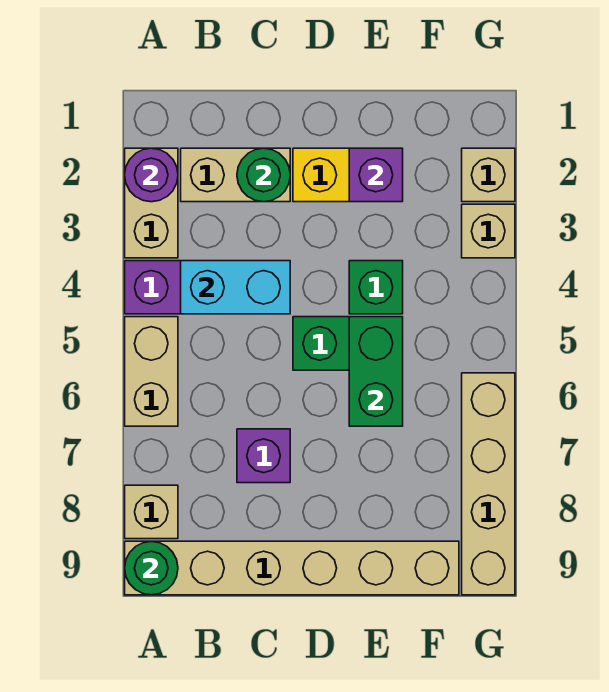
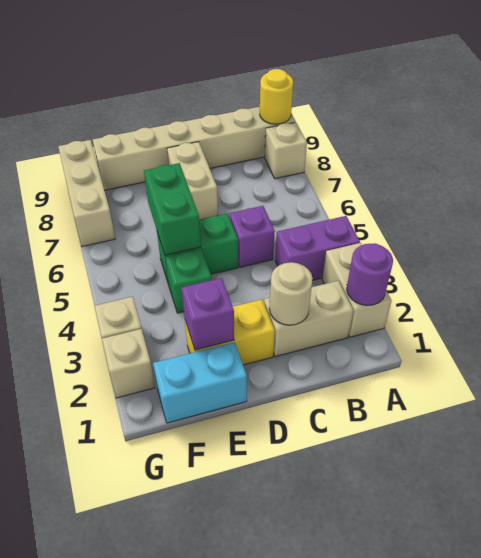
tan 1x2 brick [125,317,178,426] -> tan 1x2 brick moved to [167,142,218,220]
green 1x1 round brick [125,541,178,595] -> yellow 1x1 round brick [260,69,293,124]
cyan 1x2 brick [181,261,290,314] -> cyan 1x2 brick moved to [153,342,247,423]
green 1x1 round brick [237,148,290,202] -> tan 1x1 round brick [269,262,313,325]
purple 1x1 brick [237,429,290,483] -> purple 1x1 brick moved to [230,206,275,267]
tan 1x4 brick [462,373,515,595] -> tan 1x3 brick [58,140,115,246]

